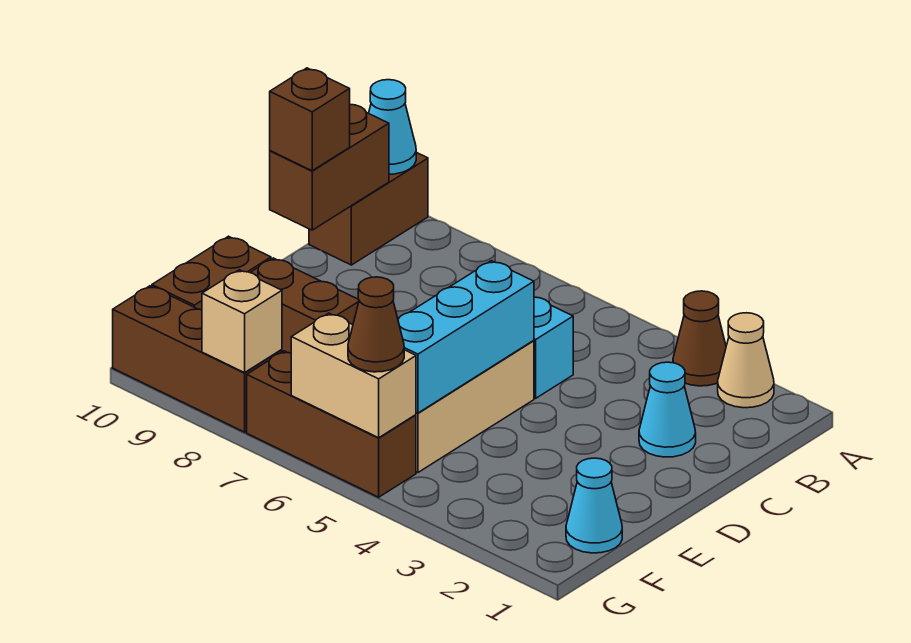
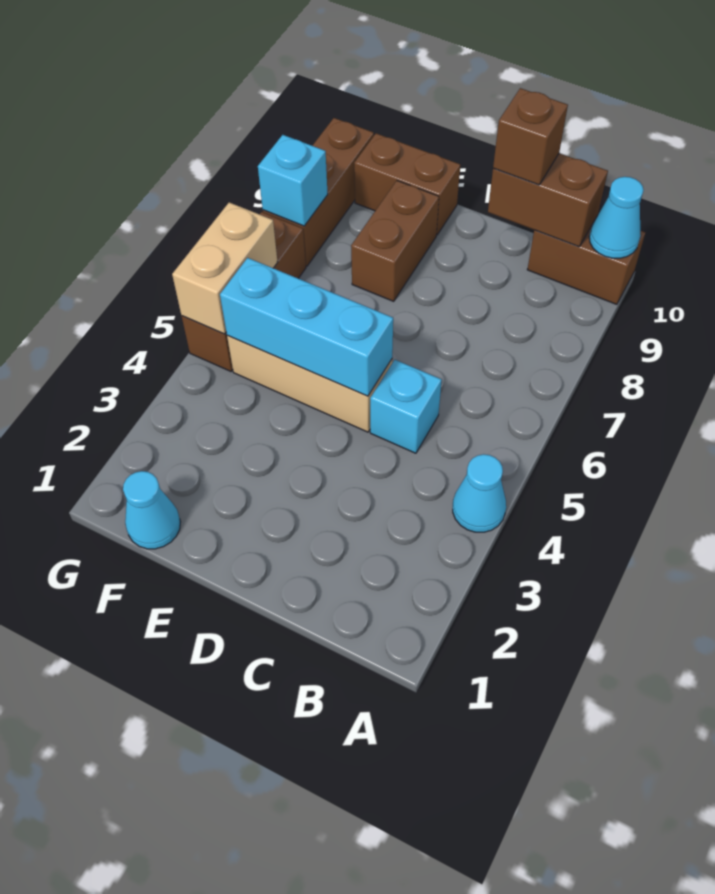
tan 1x1 cone [718,313,774,408] -> none
brown 1x1 cone [673,291,726,386] -> none
cyan 1x1 cone [639,362,696,457] -> cyan 1x1 cone moved to [453,454,506,532]
brown 1x1 cone [348,277,404,372] -> none
tan 1x1 brick [202,270,282,373] -> cyan 1x1 brick [258,135,328,226]

